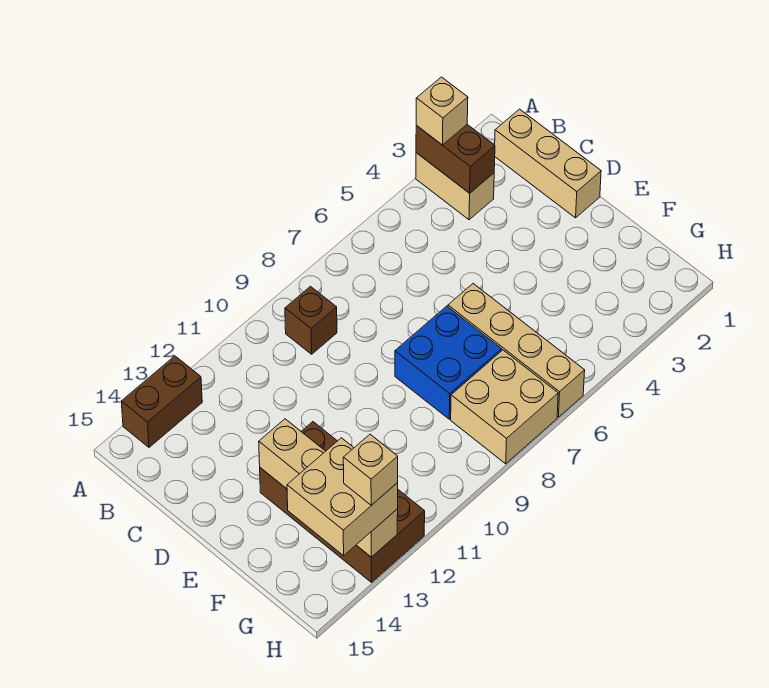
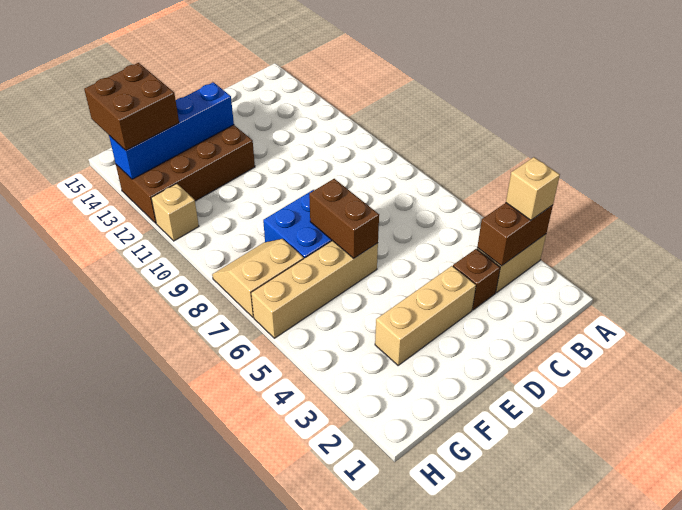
brown 1x2 brick [121,356,202,447] -> brown 1x2 brick moved to [309,179,379,258]
tan 1x3 brick [495,109,601,218] -> tan 1x3 brick moved to [375,266,476,365]
brown 1x1 brick [285,286,337,354] -> brown 1x1 brick moved to [453,249,500,310]
tan 1x4 brick [259,419,398,557] -> blue 1x4 brick [109,82,234,179]
tan 2x2 brick [451,350,558,464] -> tan 2x2 slope [212,239,304,317]
tan 2x2 brick [287,438,398,556] -> brown 2x2 brick [84,63,179,150]
tan 1x1 brick [343,434,398,505] -> tan 1x1 brick moved to [151,184,199,241]

